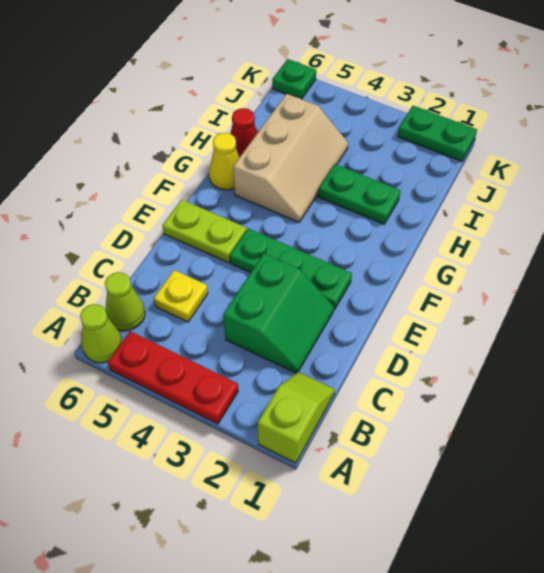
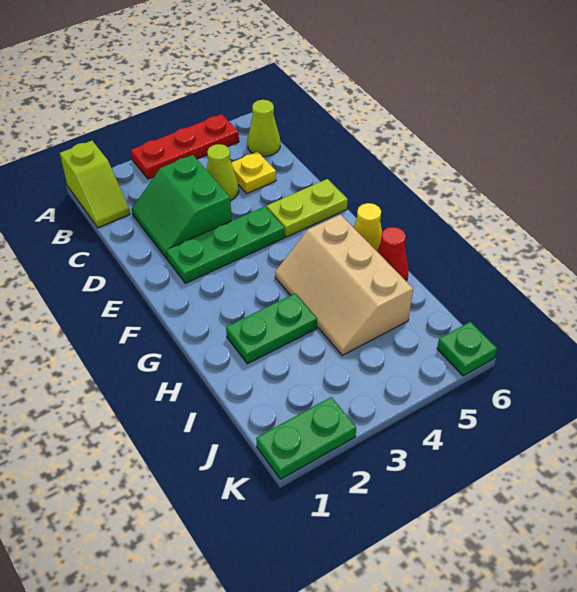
lime 1x1 cone [80,304,122,363] -> lime 1x1 cone moved to [207,144,239,201]

